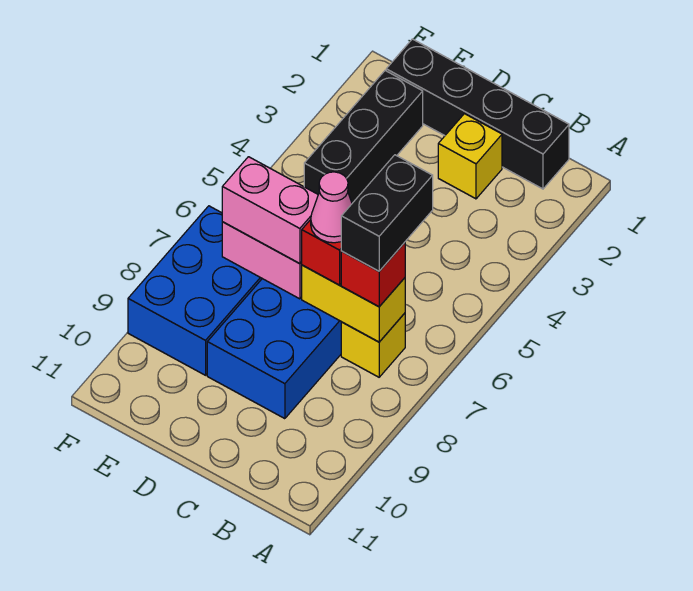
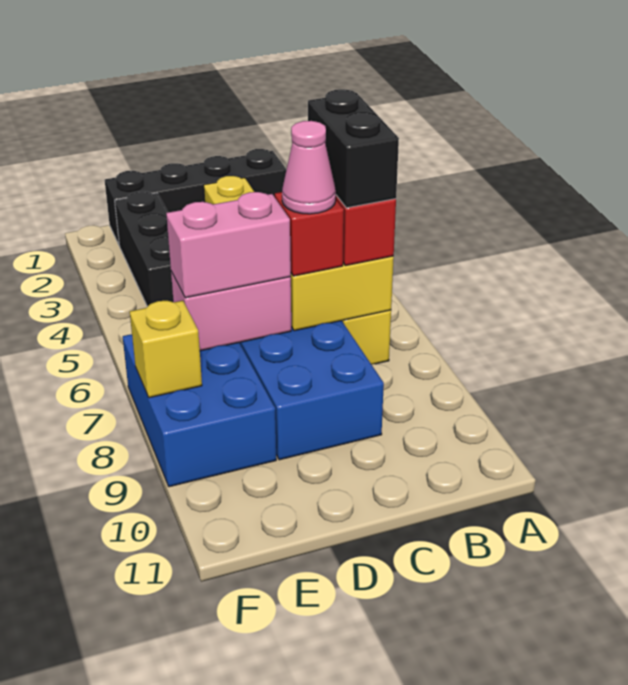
none -> yellow 1x1 brick [130,301,202,398]

